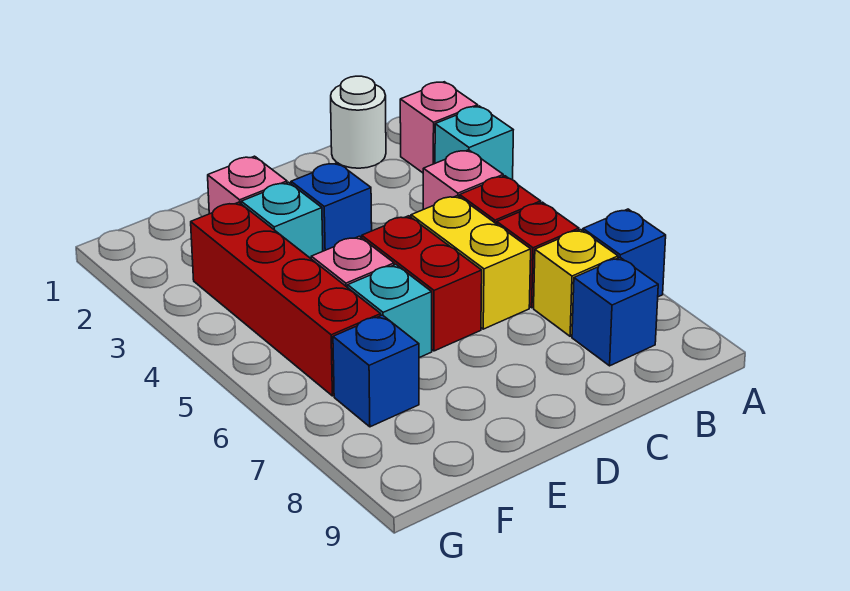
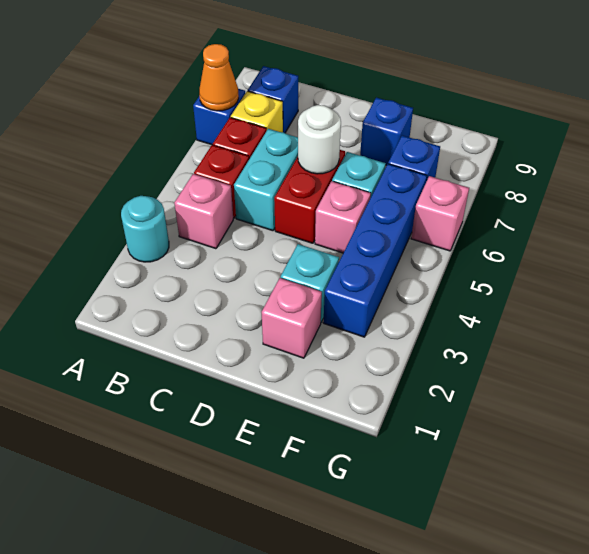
pink 1x1 brick [400,82,478,173] -> pink 1x1 brick moved to [411,176,469,251]
cyan 1x1 brick [435,106,513,180] -> cyan 1x1 round brick [121,196,169,262]
none -> orange 1x1 cone [199,44,239,111]
white 1x1 round brick [331,76,386,168] -> white 1x1 round brick moved to [298,105,341,174]
yellow 1x2 brick [411,196,531,329] -> cyan 1x2 brick [234,129,298,231]
blue 1x1 brick [291,163,372,251] -> blue 1x1 brick moved to [360,98,413,165]
red 1x4 brick [191,202,381,396] -> blue 1x4 brick [323,164,427,337]

